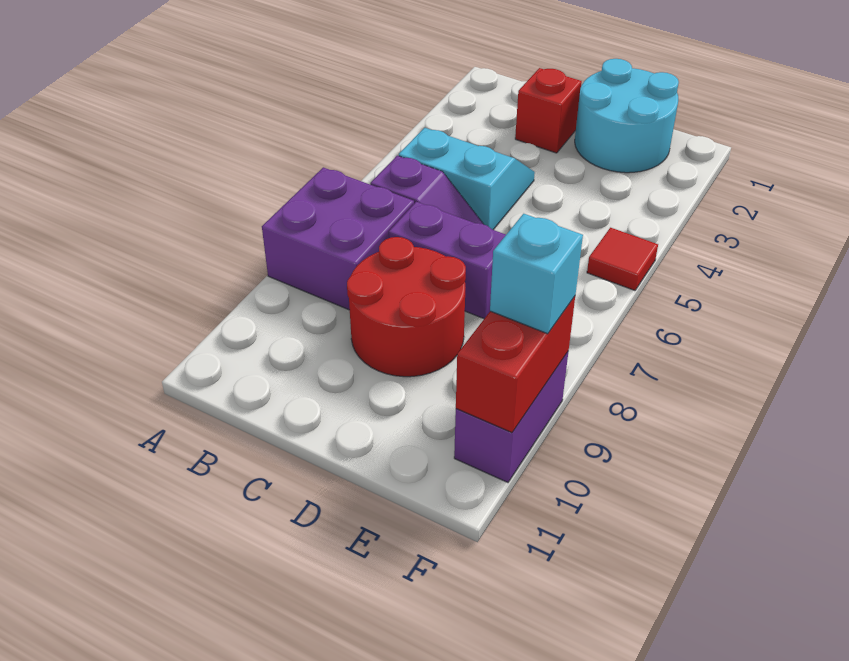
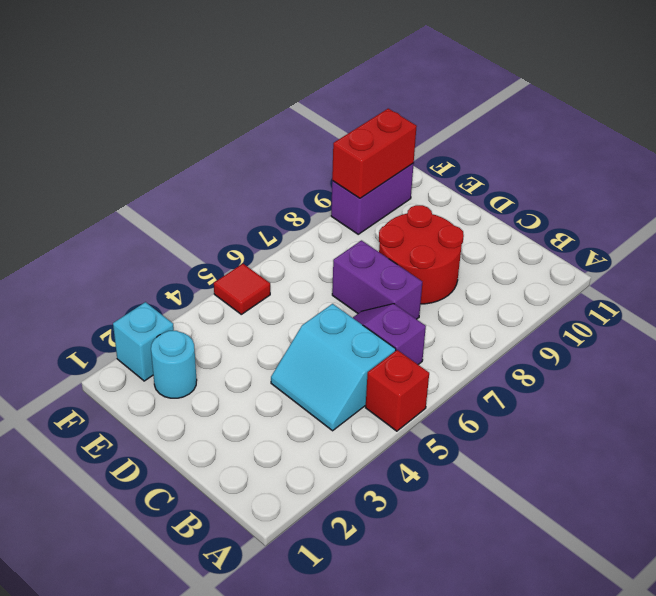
purple 2x2 brick [262,167,414,310] -> none
red 1x1 brick [515,68,582,153] -> red 1x1 brick moved to [366,350,429,431]
cyan 2x2 round brick [575,59,679,173] -> cyan 1x1 round brick [151,331,197,398]
cyan 1x1 brick [490,214,583,334] -> cyan 1x1 brick moved to [113,302,174,381]

